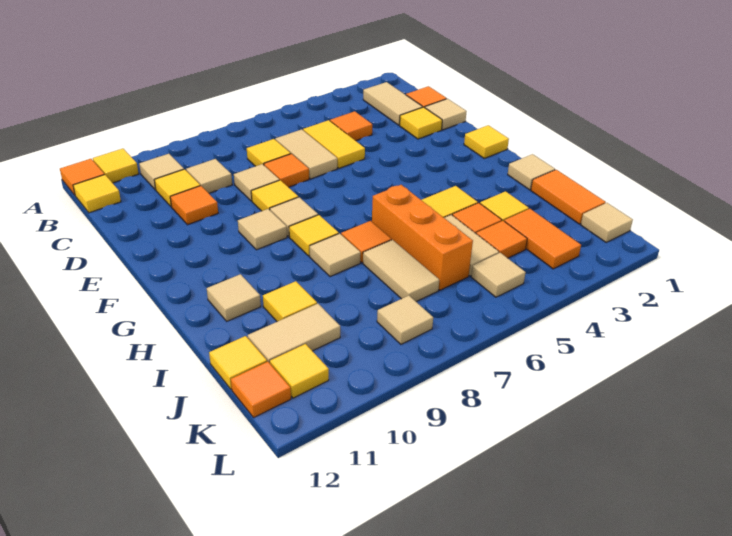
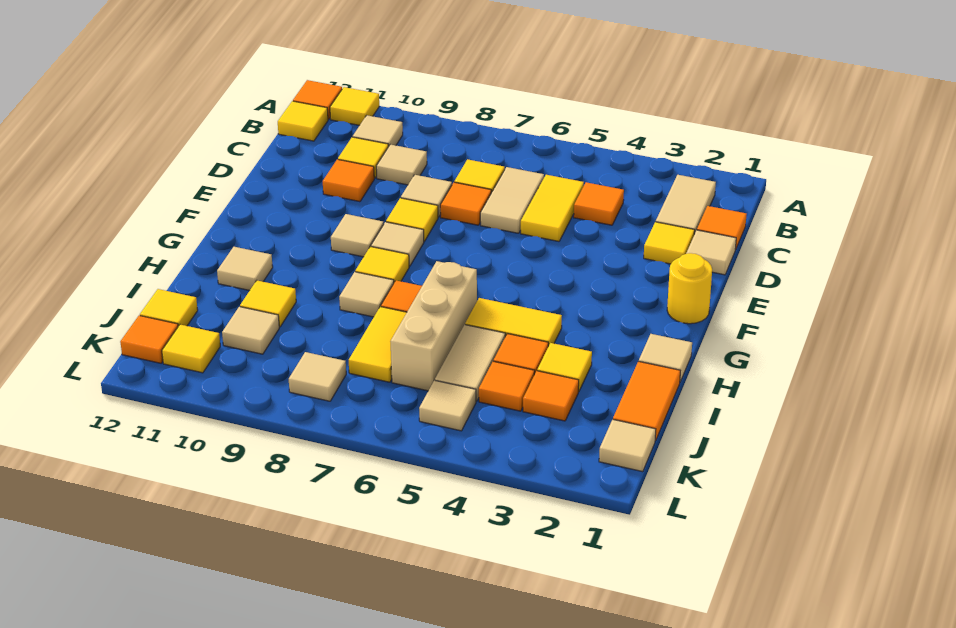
yellow 1x1 tile [464,125,509,158] -> yellow 1x1 round brick [667,253,712,324]
orange 1x3 brick [372,185,473,290] -> tan 1x3 brick [390,261,477,391]
tan 1x2 tile [363,240,439,302] -> yellow 1x2 tile [349,307,407,382]
orange 1x2 tile [504,209,581,269] -> orange 1x1 tile [523,371,579,421]
tan 1x2 tile [248,304,340,363] -> tan 1x1 tile [222,307,279,354]

